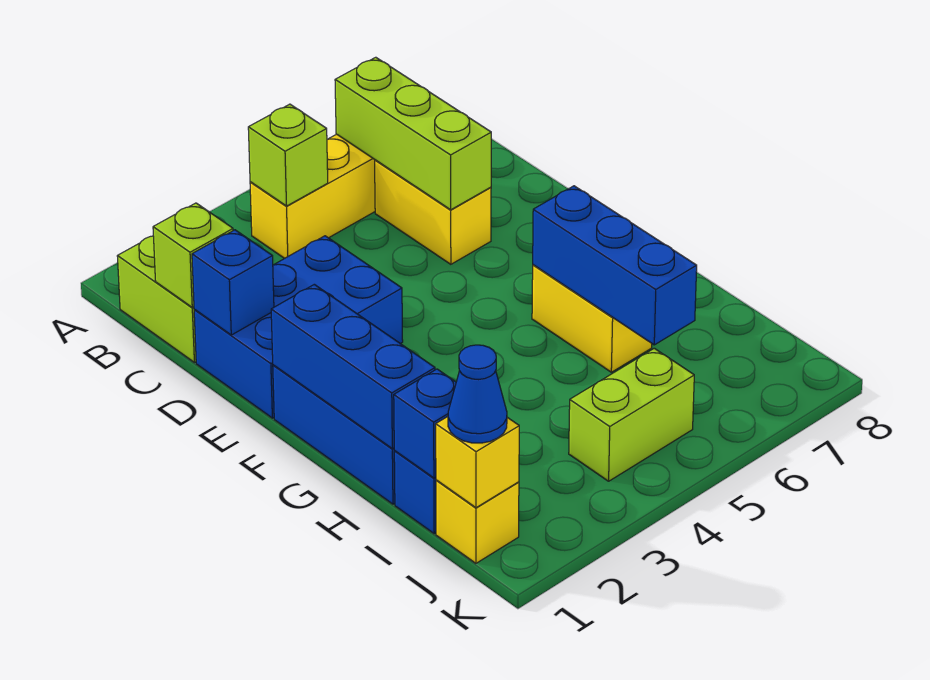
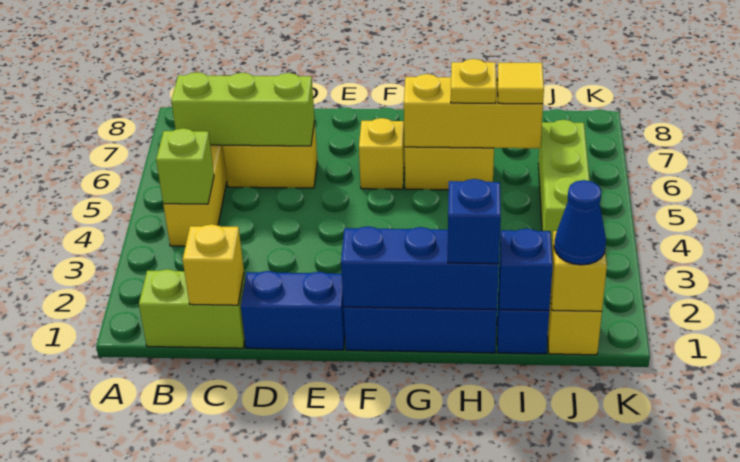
lime 1x1 brick [153,203,233,307] -> yellow 1x1 brick [183,224,244,305]
blue 2x3 brick [194,236,403,418] -> blue 1x2 brick [241,271,345,350]
blue 1x1 brick [192,230,274,335] -> blue 1x1 brick moved to [448,179,501,264]
none -> yellow 1x1 brick [359,118,405,189]
blue 1x3 brick [533,186,697,345] -> yellow 1x3 brick [404,74,543,148]
none -> yellow 1x1 plate [451,59,496,103]
none -> yellow 1x1 tile [497,63,544,104]
lime 1x2 brick [569,348,694,481] -> lime 1x3 brick [538,120,590,244]

